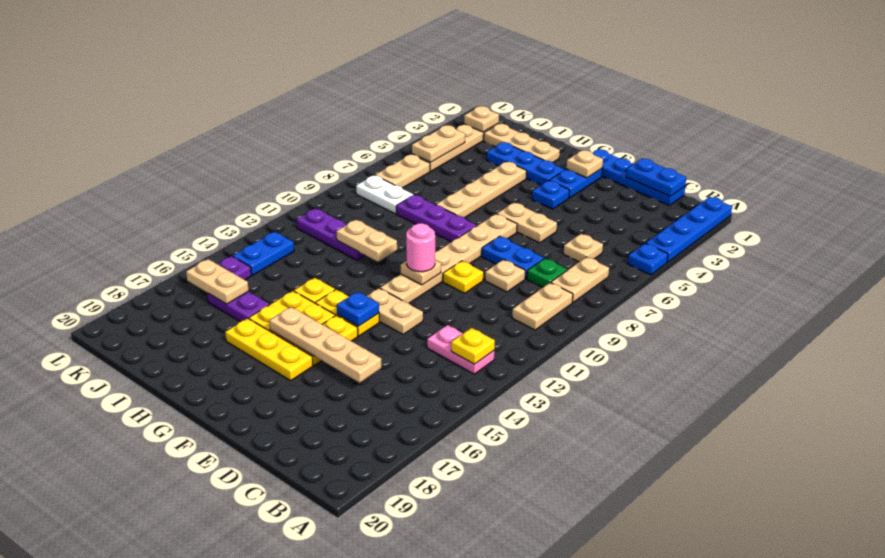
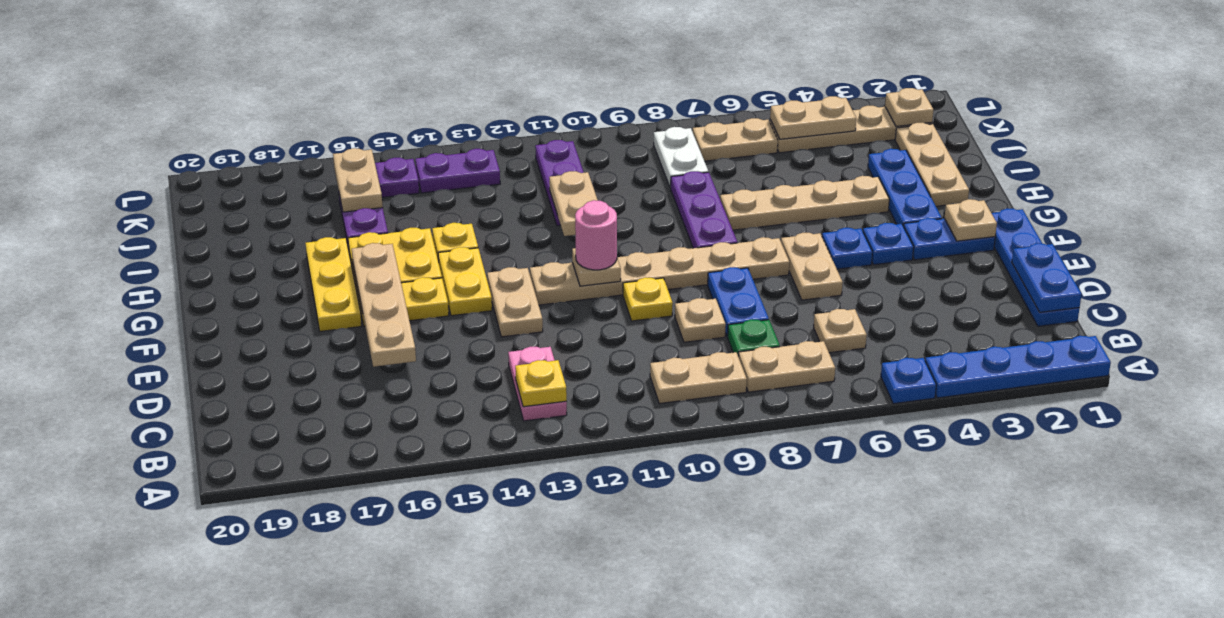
blue 1x1 plate [337,292,379,326] -> blue 1x1 plate moved to [822,228,872,269]
blue 1x2 plate [233,232,294,275] -> purple 1x2 plate [415,149,500,193]

